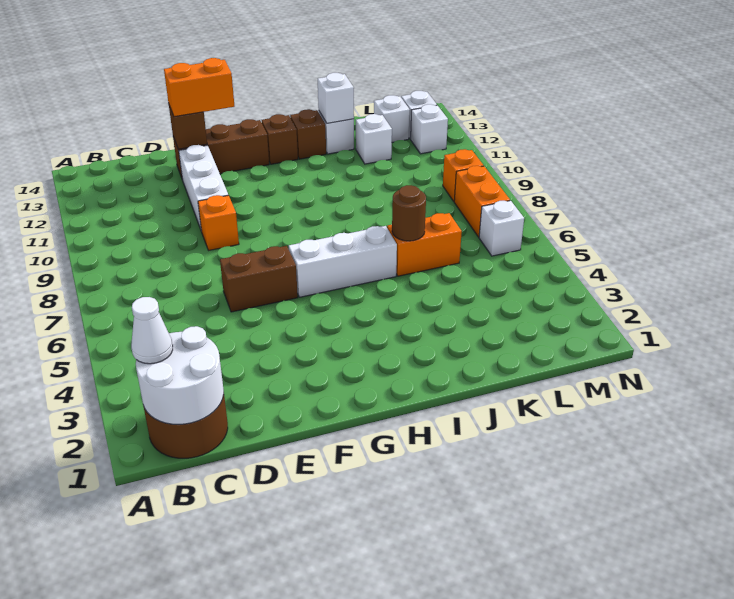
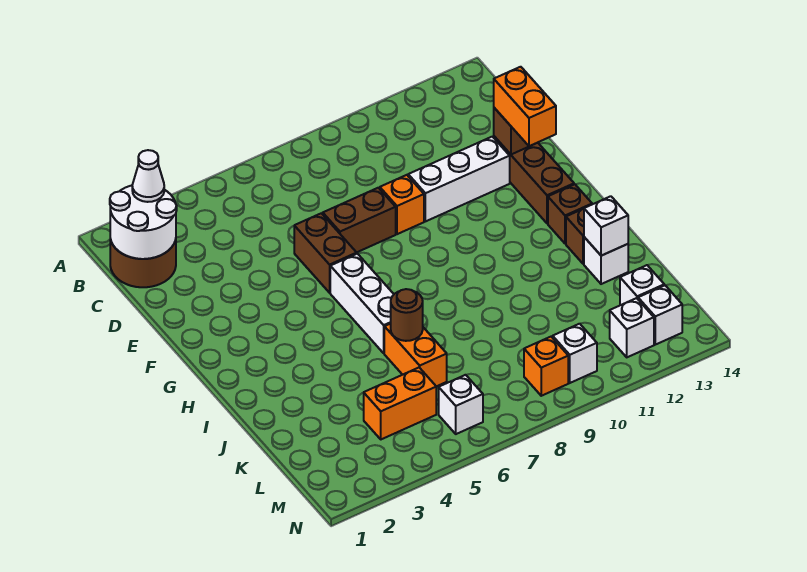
none -> brown 1x2 brick [323,188,396,252]
white 1x1 brick [356,114,392,164] -> white 1x1 brick moved to [553,324,597,383]
orange 1x2 brick [454,166,510,237] -> orange 1x2 brick moved to [364,368,436,439]

